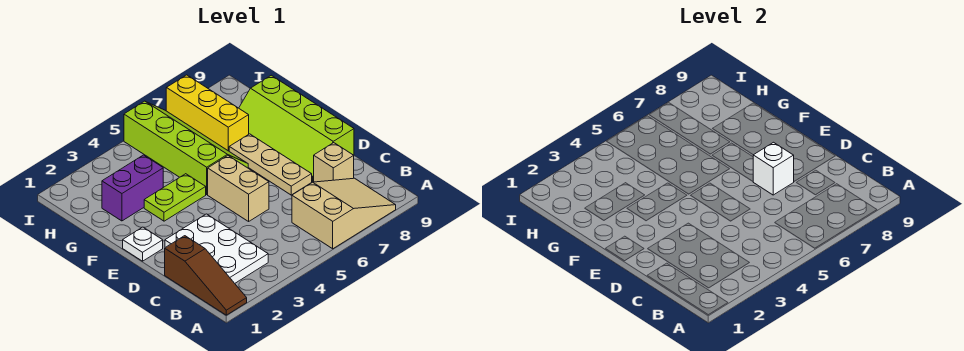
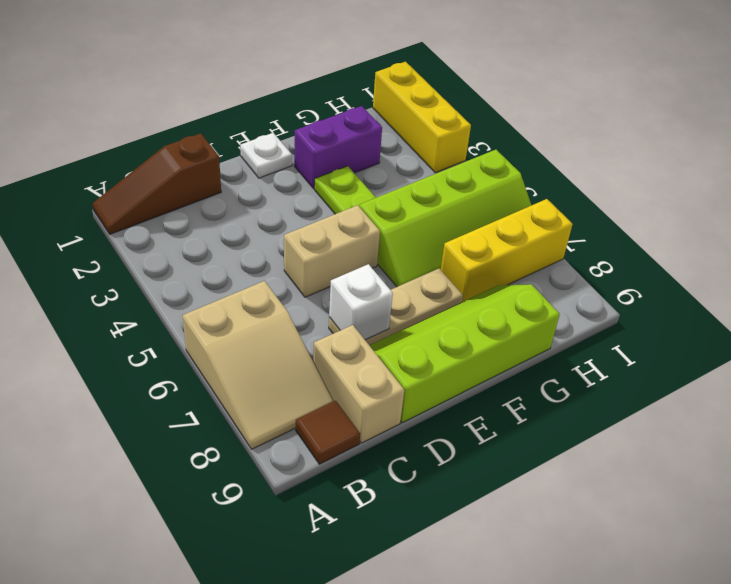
white 2x3 plate [165,214,268,283] -> none
none -> brown 1x1 tile [296,401,360,464]
tan 1x1 brick [314,143,354,182] -> tan 1x2 brick [313,325,404,443]
purple 1x2 brick [102,155,163,221] -> purple 1x2 brick turned to [294,106,382,189]
none -> yellow 1x3 brick [373,62,471,173]

